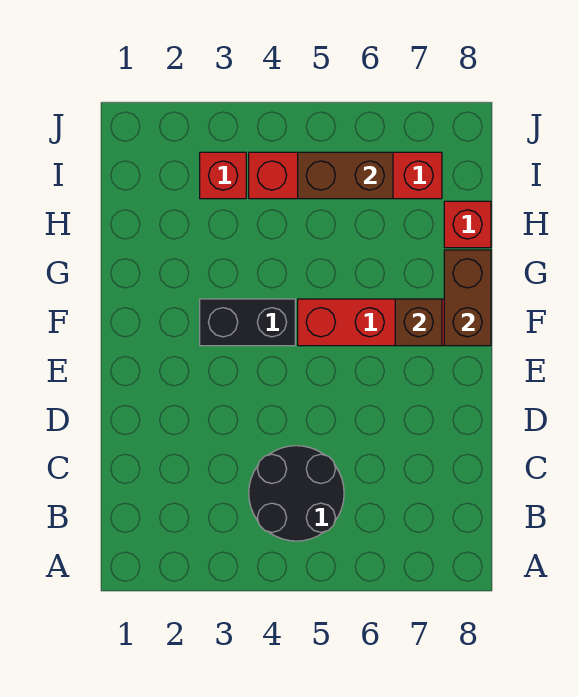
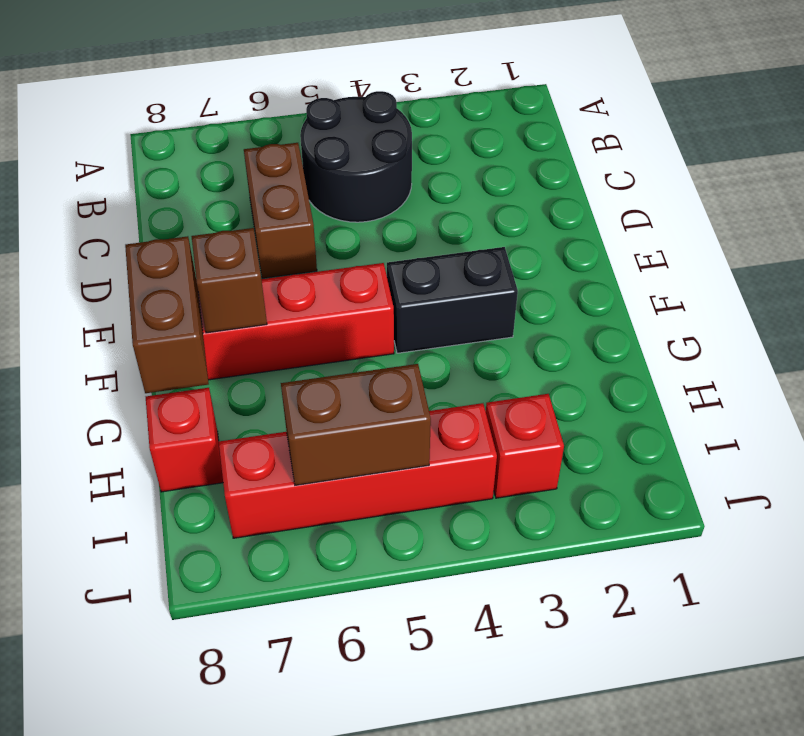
none -> brown 1x2 brick [244,143,317,278]

